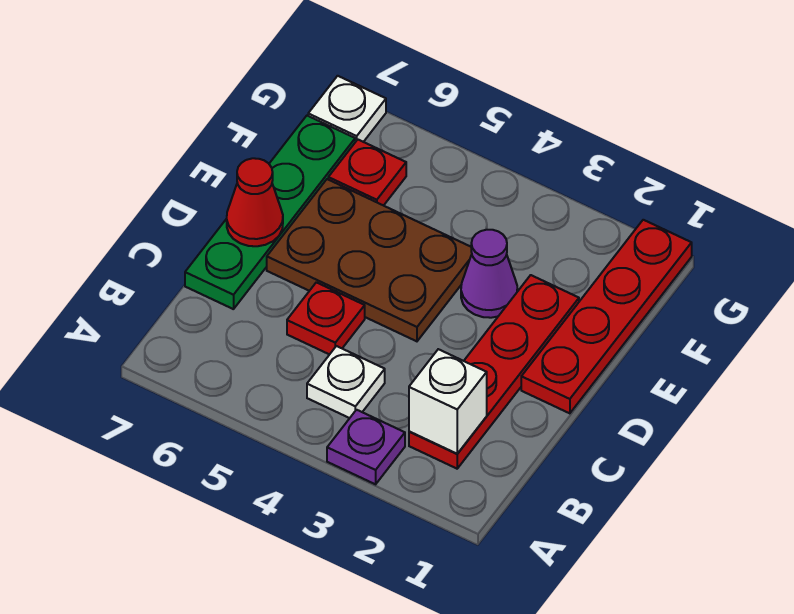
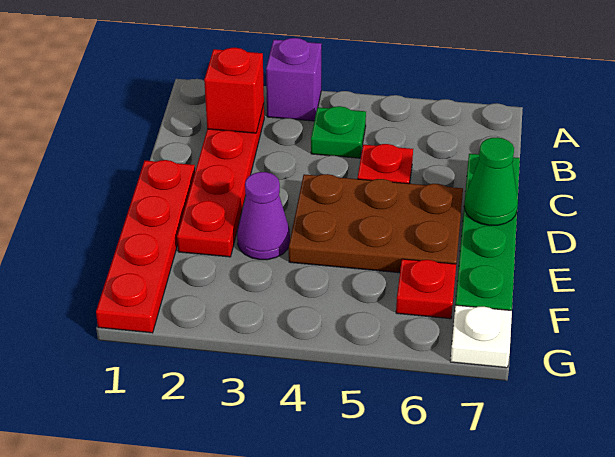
purple 1x1 plate [327,410,405,484] -> purple 1x1 brick [266,38,322,121]
white 1x1 brick [409,349,487,454] -> red 1x1 brick [204,48,264,133]
white 1x1 plate [307,346,385,418] -> green 1x1 plate [311,106,366,158]
red 1x1 cone [227,158,283,246] -> green 1x1 cone [464,137,518,226]

